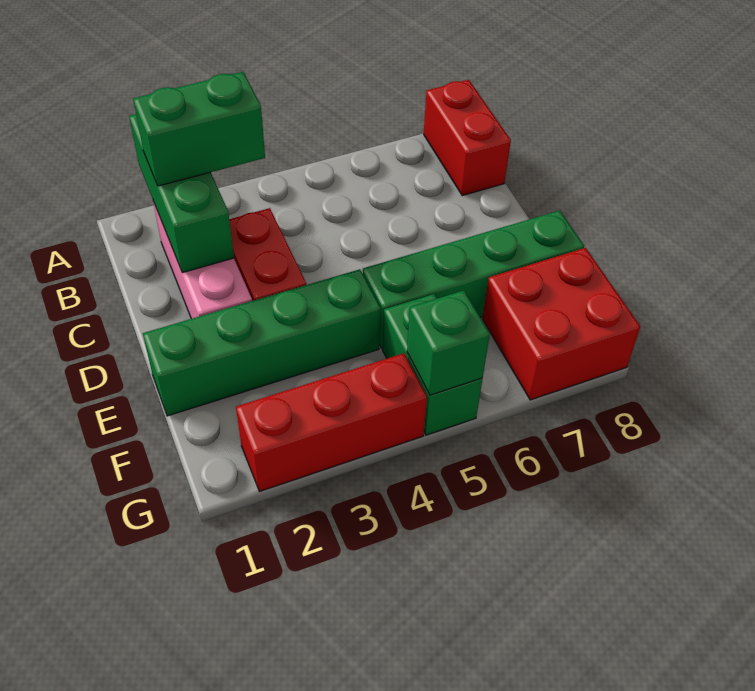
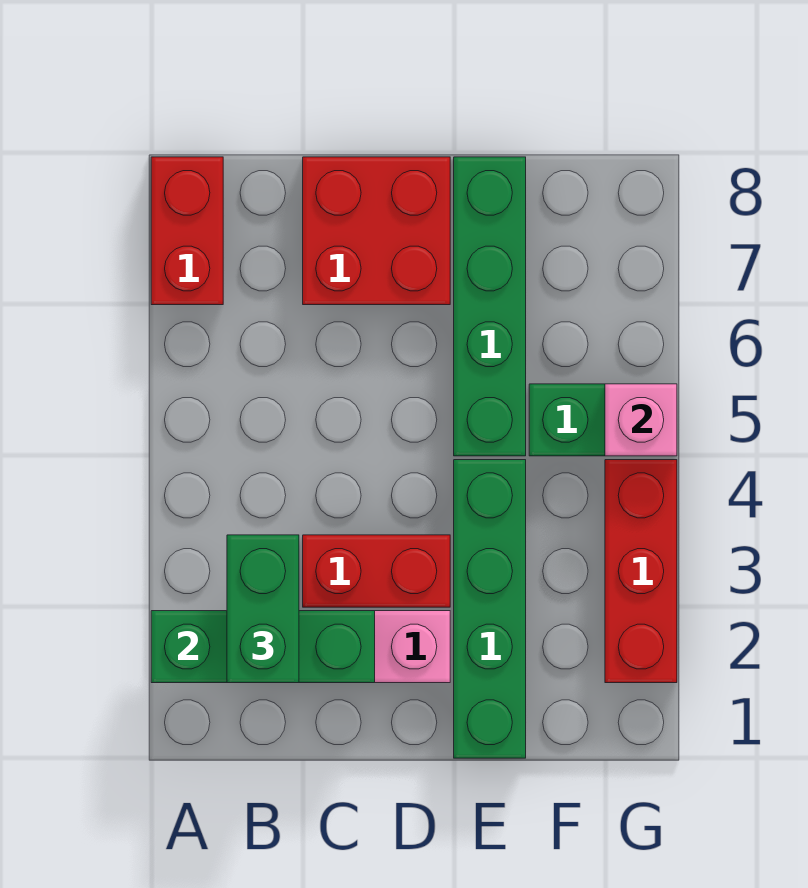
red 1x2 brick [424,80,511,196] -> red 1x2 brick turned to [151,157,223,305]
red 2x2 brick [482,248,640,400] -> red 2x2 brick moved to [303,157,450,305]
green 1x1 brick [407,291,490,395] -> pink 1x1 brick [605,384,677,456]

